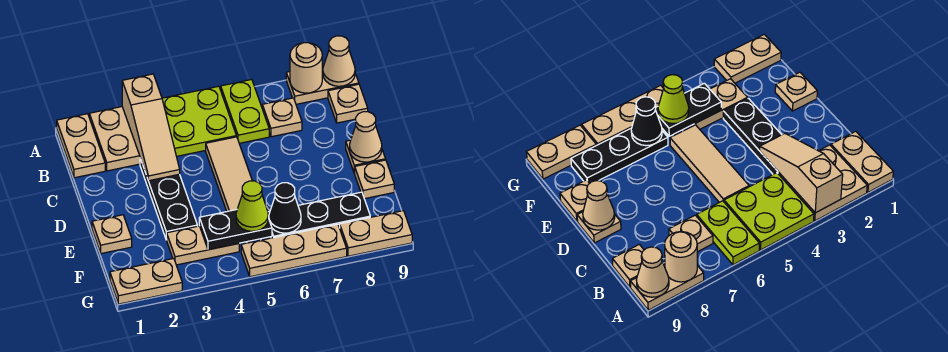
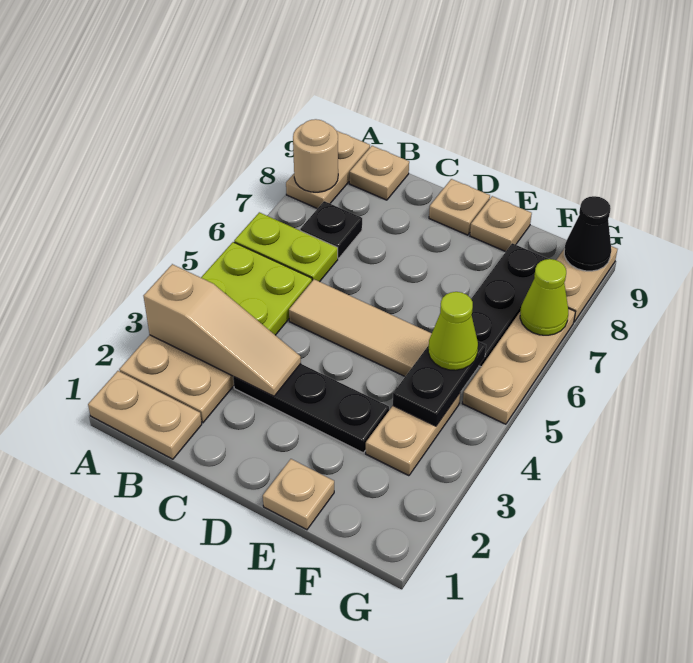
tan 1x1 cone [323,36,355,86] -> none
tan 1x1 plate [262,98,302,137] -> black 1x1 plate [300,201,362,258]
tan 1x1 cone [350,112,382,162] -> none
black 1x1 cone [269,183,301,233] -> black 1x1 cone moved to [564,196,611,271]
tan 1x2 plate [110,258,182,304] -> none
none -> lime 1x1 cone [520,259,568,335]

